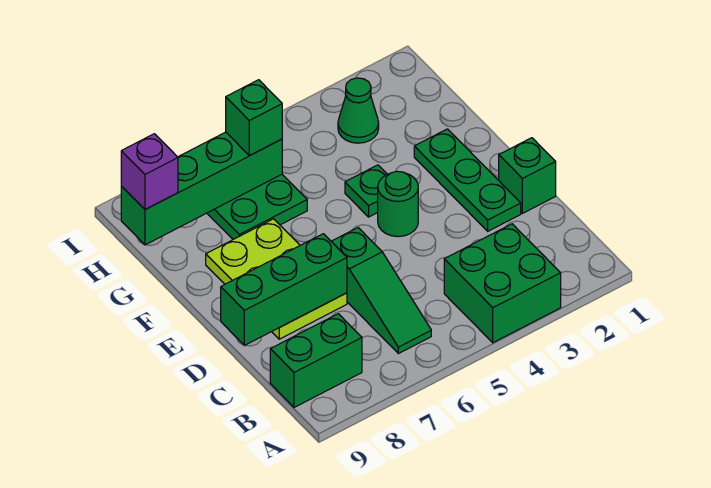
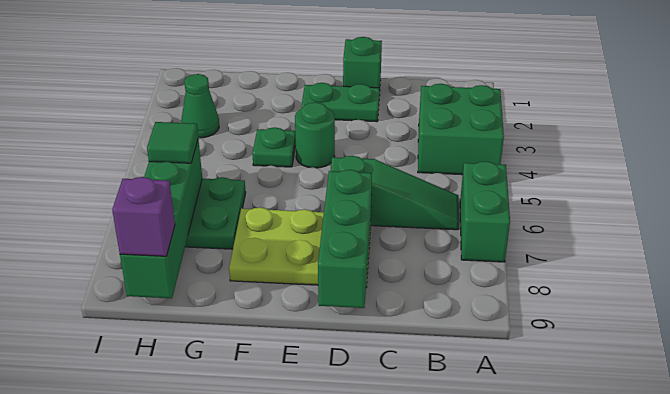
green 1x2 brick [270,314,362,407] -> green 1x2 brick moved to [460,161,510,262]
green 1x3 plate [414,129,521,231] -> green 1x2 plate [301,83,380,122]
green 1x1 brick [226,80,282,156] -> green 1x1 tile [147,122,198,163]

